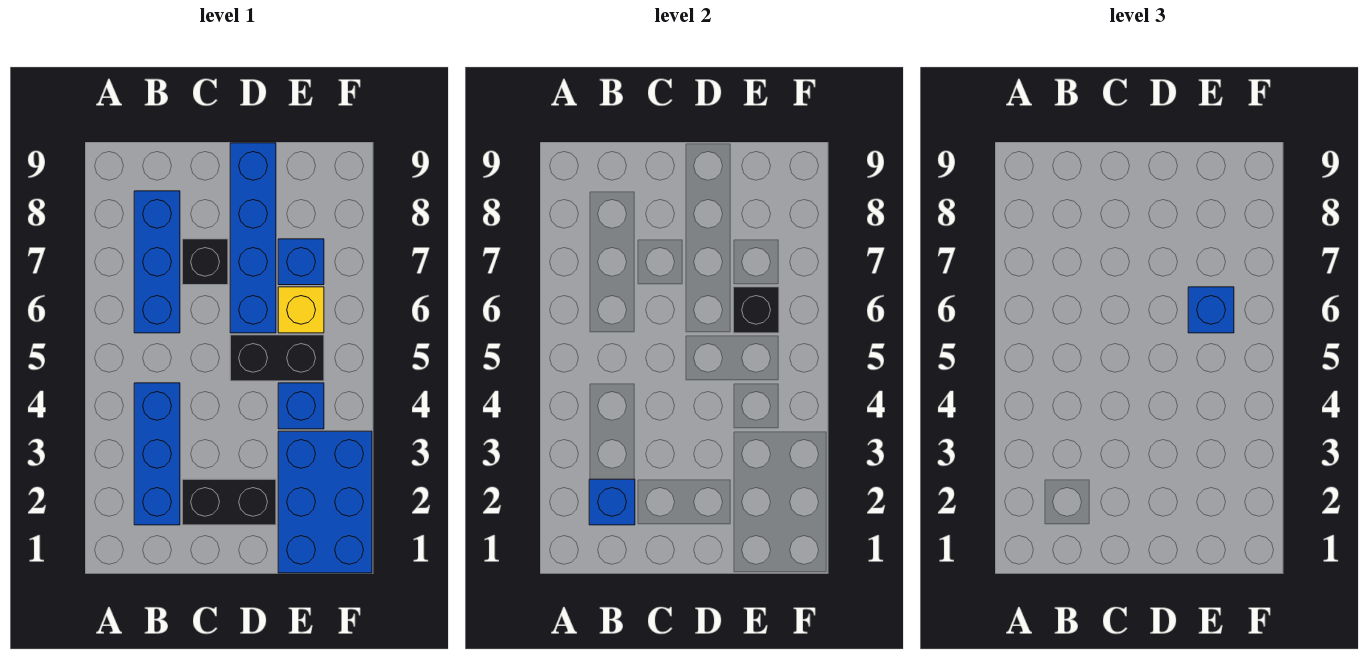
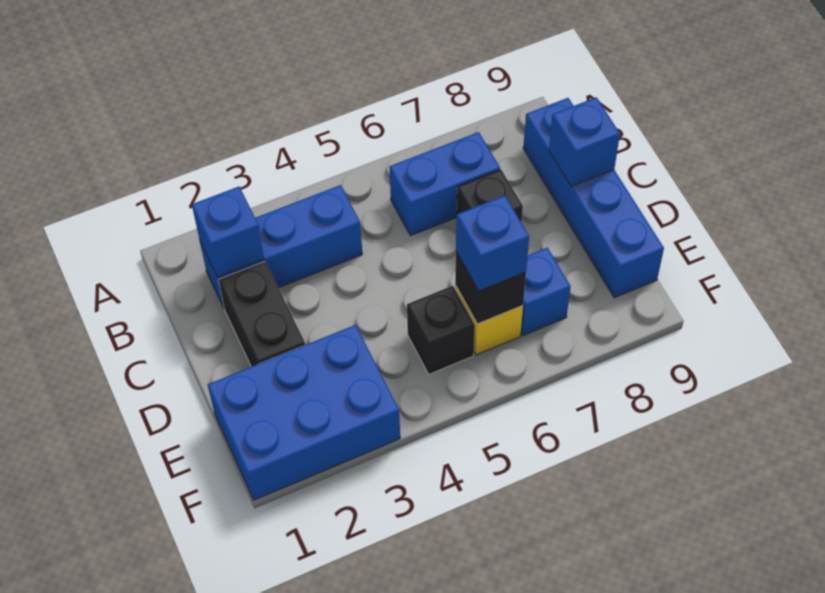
blue 1x3 brick [134,191,180,333] -> blue 1x2 brick [389,132,500,236]
black 1x2 brick [230,335,324,381] -> black 1x1 brick [407,286,475,374]
blue 1x4 brick [230,143,276,333] -> blue 1x4 brick turned to [523,98,664,298]
blue 1x1 brick [278,383,324,429] -> blue 1x1 brick moved to [549,97,620,186]

